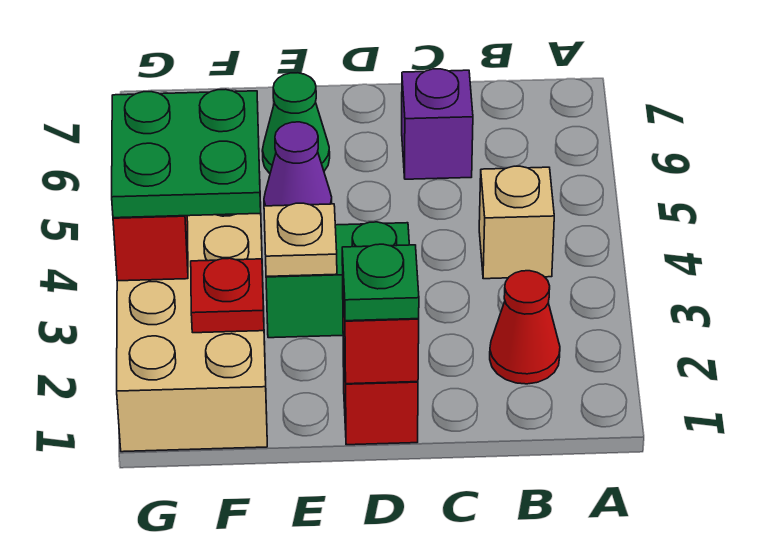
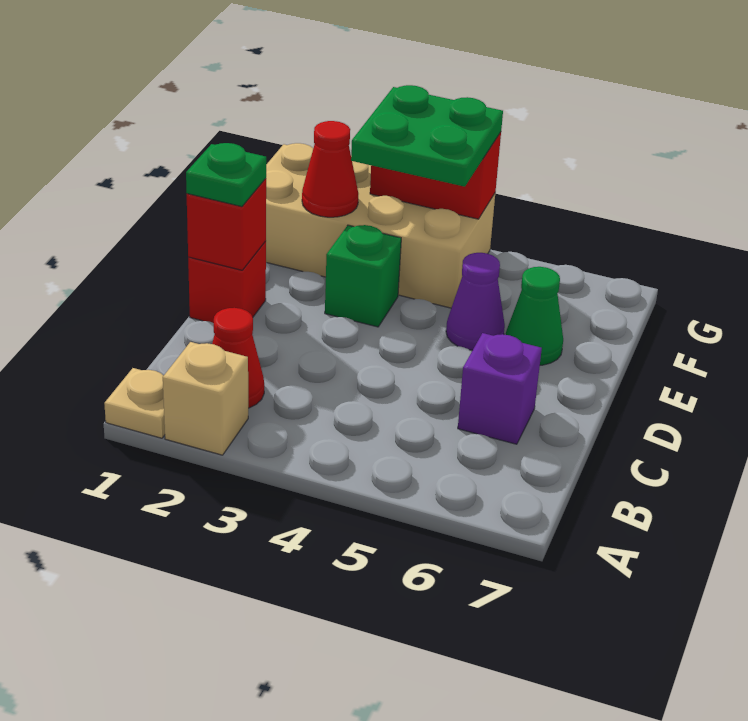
tan 1x1 brick [479,166,554,279] -> tan 1x1 brick moved to [163,342,248,455]
green 1x2 brick [266,222,409,338] -> green 1x1 brick [325,225,401,327]
tan 1x1 plate [264,203,337,276] -> tan 1x1 plate moved to [104,368,165,438]
red 1x1 plate [191,258,264,333] -> red 1x1 cone [302,121,358,217]

